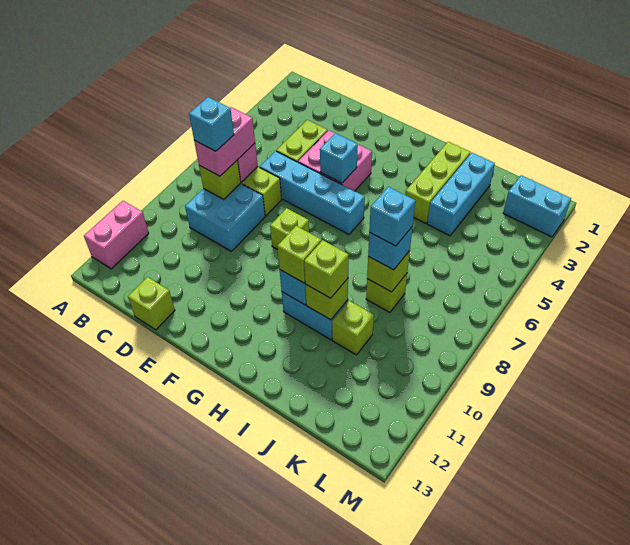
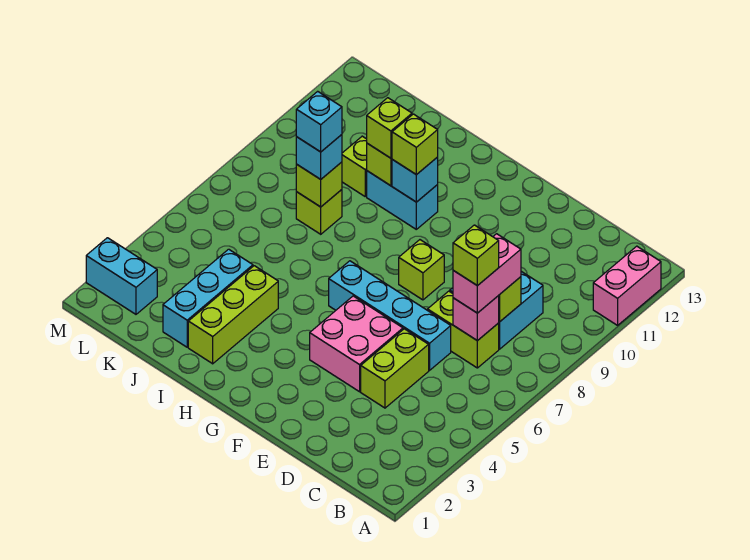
cyan 1x1 brick [189,97,234,151] -> none
lime 1x1 brick [128,277,175,330] -> lime 1x1 brick moved to [453,225,499,286]
cyan 1x1 brick [320,133,358,183] -> none

